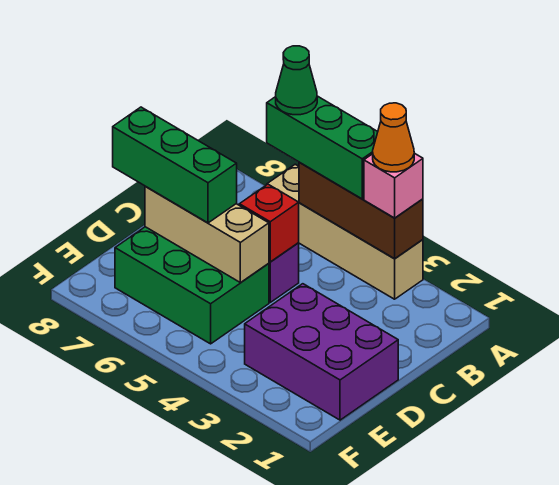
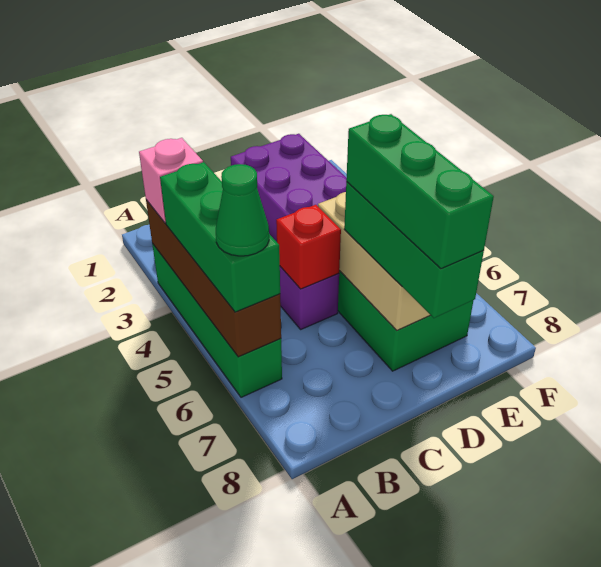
tan 1x4 brick [267,164,423,299] -> green 1x4 brick [152,244,282,397]
brown 1x3 brick [299,162,423,259] -> brown 1x4 brick [146,200,281,357]
orange 1x1 cone [373,103,414,172] -> none
none -> green 1x3 brick [346,114,494,269]

